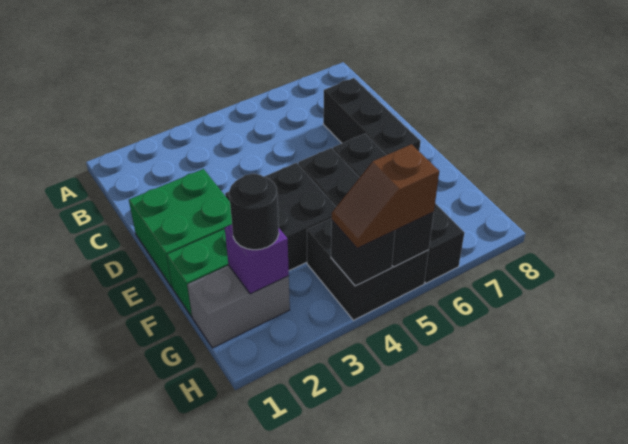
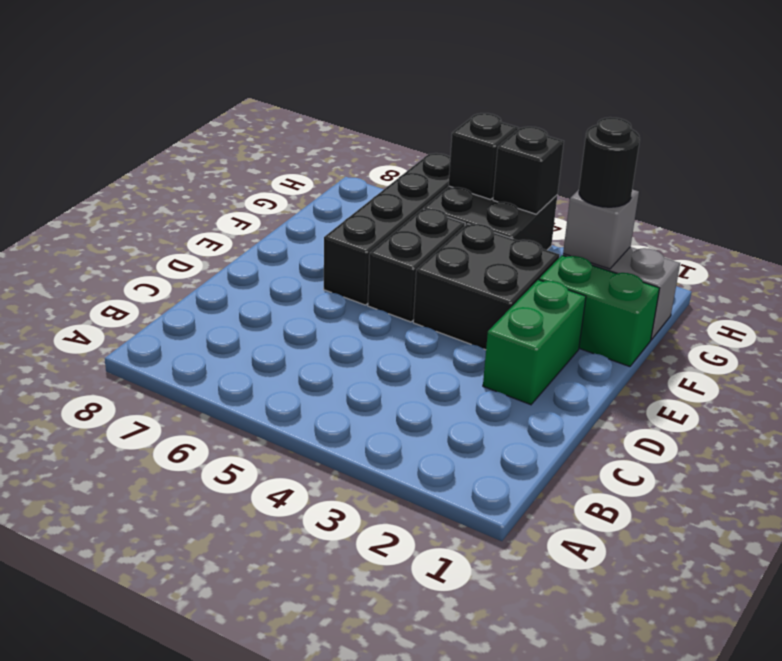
black 1x3 brick [323,78,420,155] -> none
green 2x2 brick [129,169,232,287] -> green 1x2 brick [483,280,586,405]
purple 1x1 brick [225,225,289,294] -> grey 1x1 brick [563,189,639,269]
brown 1x2 slope [332,144,439,249] -> none

